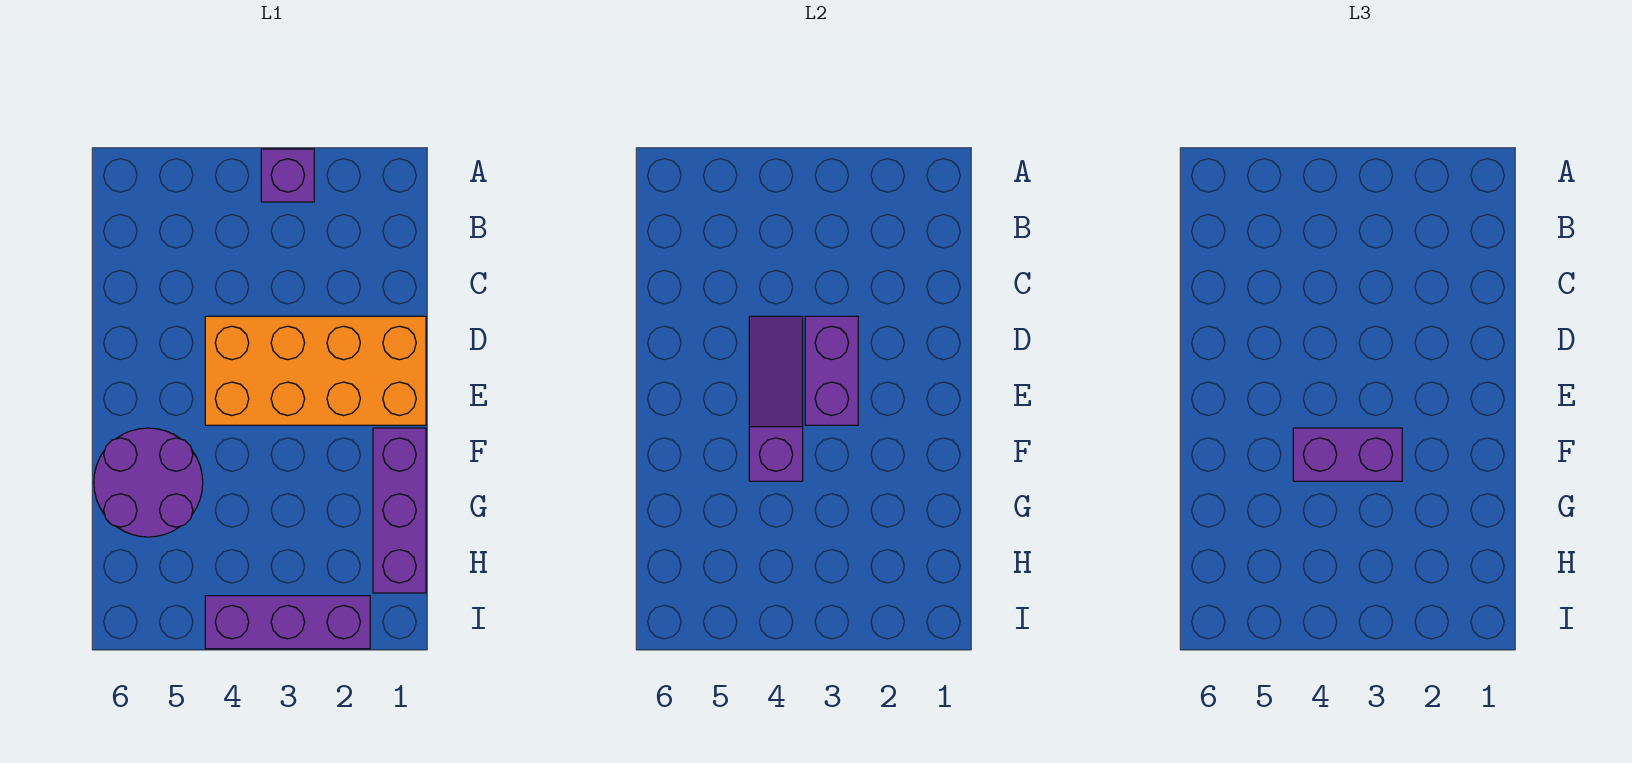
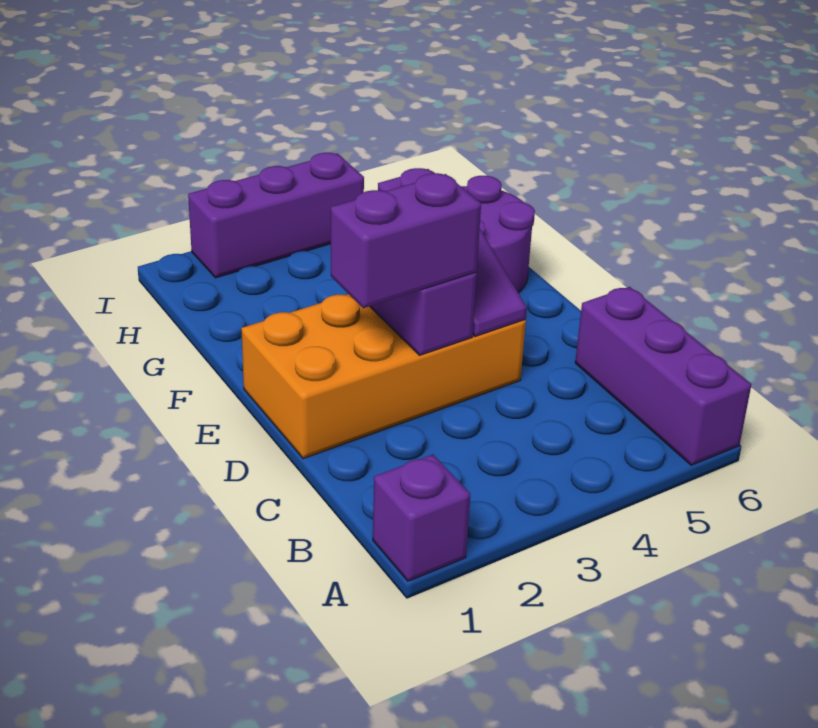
purple 1x1 brick [261,149,314,202] -> purple 1x1 brick moved to [373,454,470,581]
purple 1x3 brick [373,428,426,593] -> purple 1x3 brick moved to [575,287,751,465]
purple 1x2 brick [1293,428,1402,481] -> purple 1x2 brick moved to [331,173,481,308]

